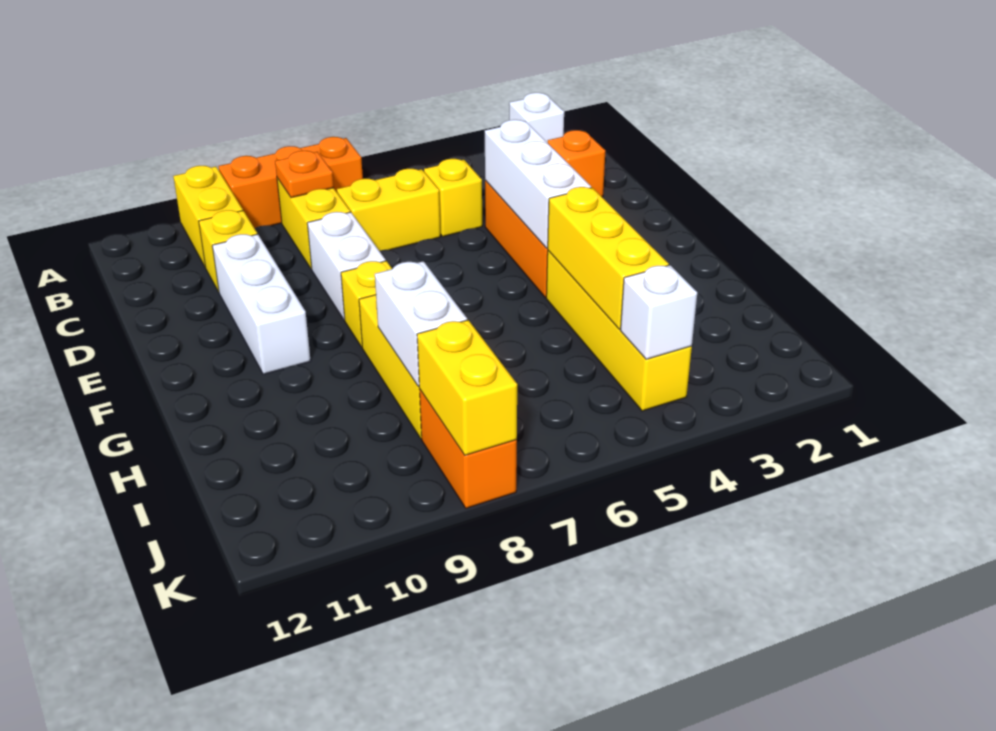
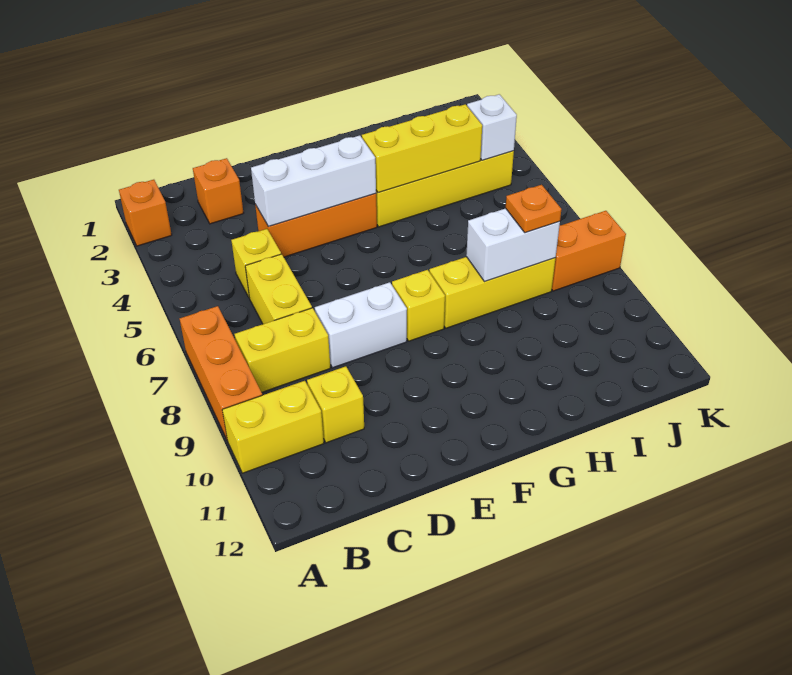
white 1x1 brick [509,93,564,143] -> orange 1x1 brick [119,180,172,246]
orange 1x1 plate [275,151,334,198] -> orange 1x1 plate moved to [506,185,561,233]
white 1x3 brick [212,234,311,374] -> none
yellow 1x2 brick [417,320,517,455] -> none

